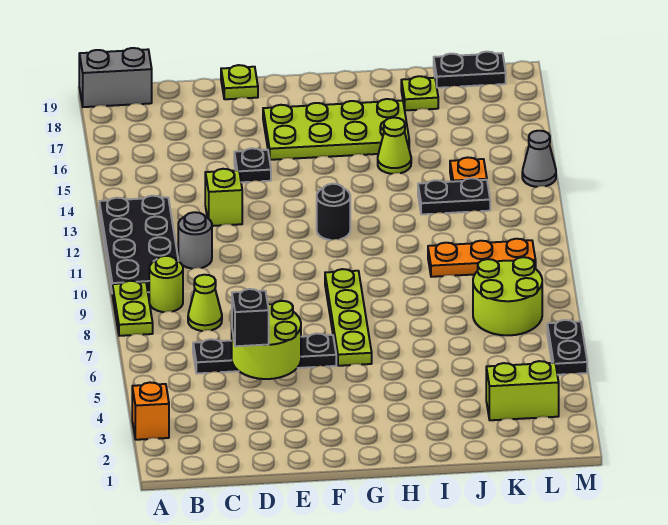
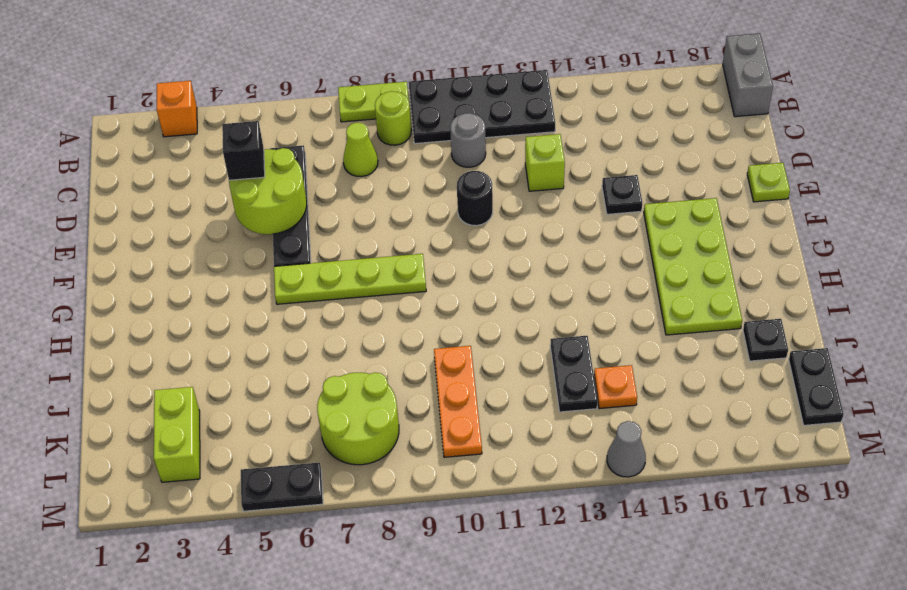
black 1x1 round brick [317,184,350,240] -> black 1x1 round brick moved to [457,171,493,226]
lime 1x1 cone [378,118,411,174] -> none
lime 1x1 plate [401,76,438,111] -> black 1x1 plate [743,319,788,361]

